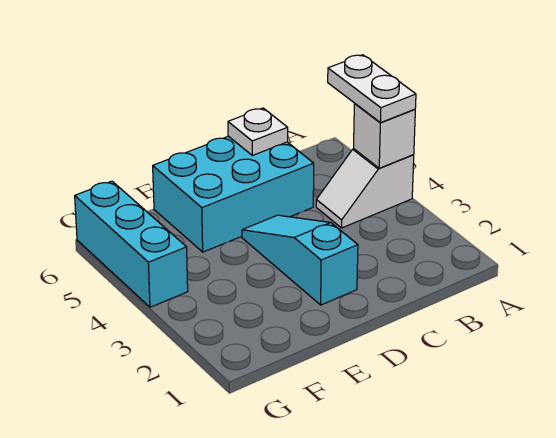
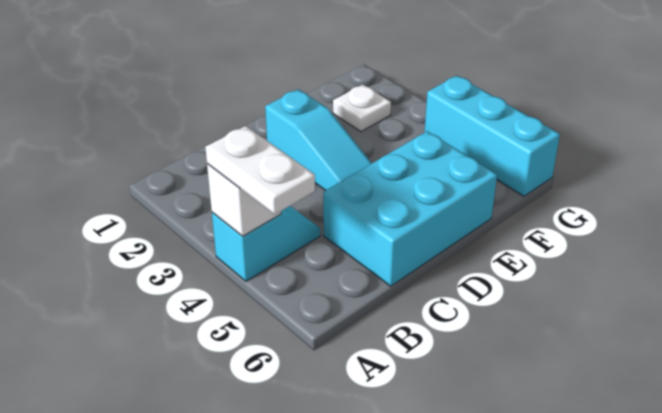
white 1x2 slope [316,149,414,228] -> cyan 1x2 slope [212,206,320,281]
white 1x1 plate [228,108,288,155] -> white 1x1 plate moved to [333,85,391,132]

